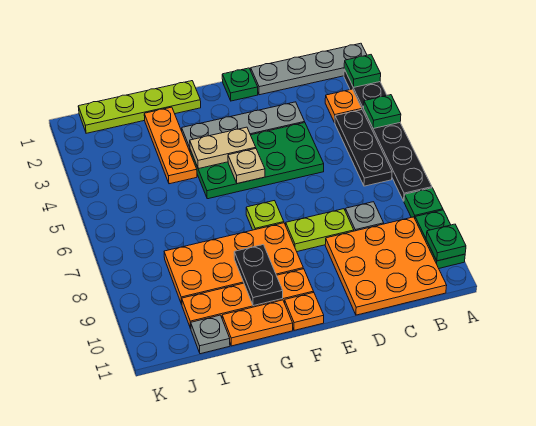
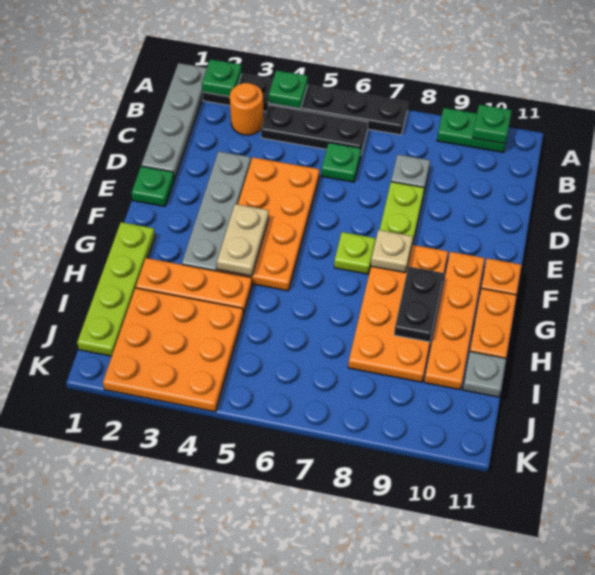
green 1x1 plate [404,188,443,218] -> green 1x1 plate moved to [321,143,361,182]
orange 1x1 plate [325,89,362,123] -> orange 1x1 round brick [230,83,264,135]
orange 3x3 plate [325,217,447,315] -> orange 3x3 plate moved to [103,288,243,412]
green 2x4 plate [190,123,324,199] -> orange 2x4 plate [218,157,320,291]
tan 1x1 plate [228,149,265,184] -> tan 1x1 plate moved to [371,230,413,273]
black 1x2 plate [234,245,283,306] -> black 1x2 plate turned to [394,266,444,342]

